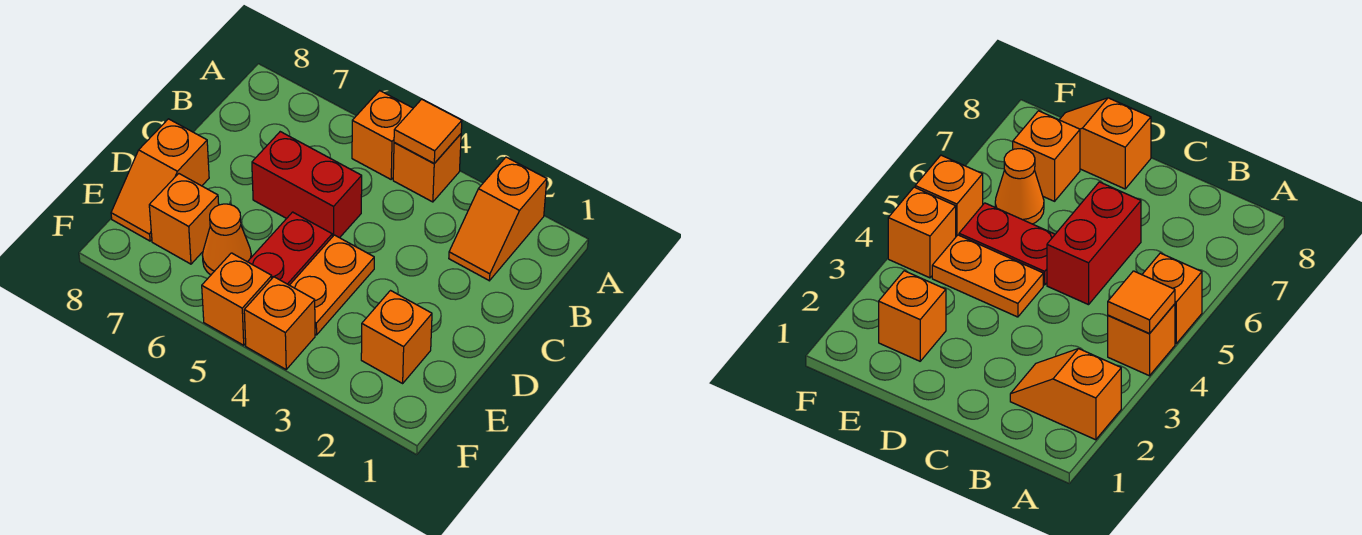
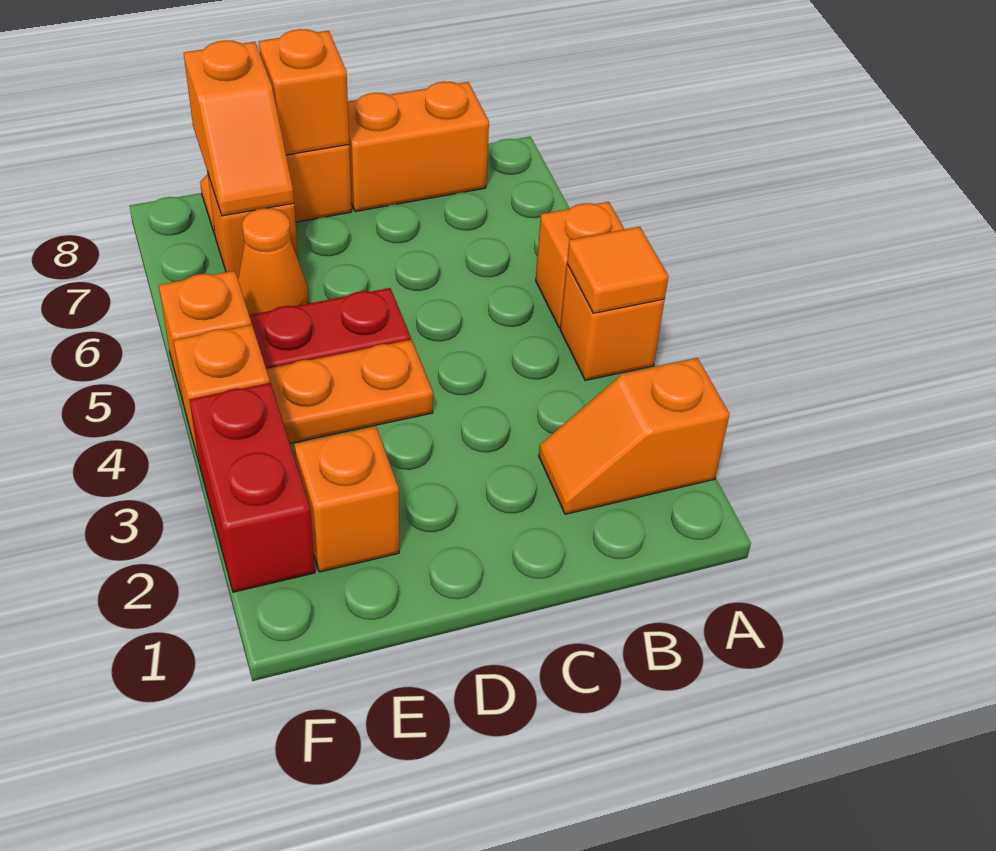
none -> orange 1x2 brick [348,81,489,212]
red 1x2 brick [252,132,362,238] -> red 1x2 brick moved to [189,383,315,592]
none -> orange 1x1 brick [259,29,349,155]
none -> orange 1x2 slope [184,40,294,216]

